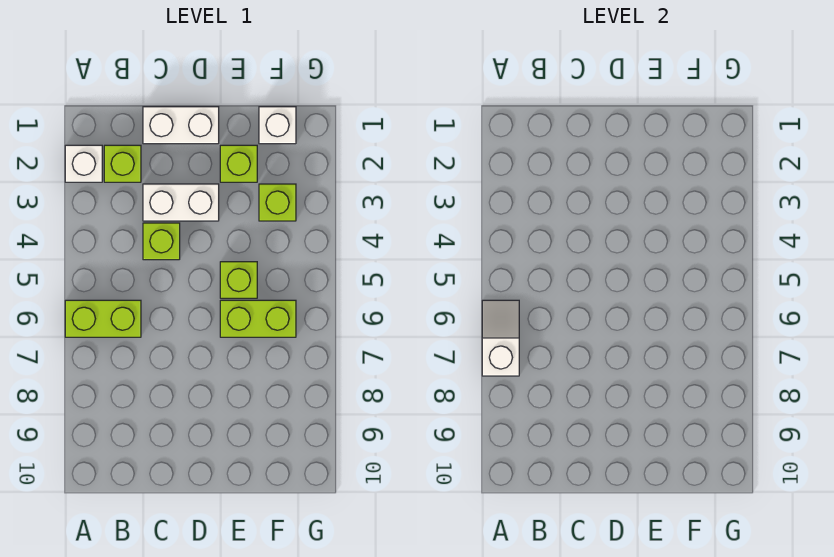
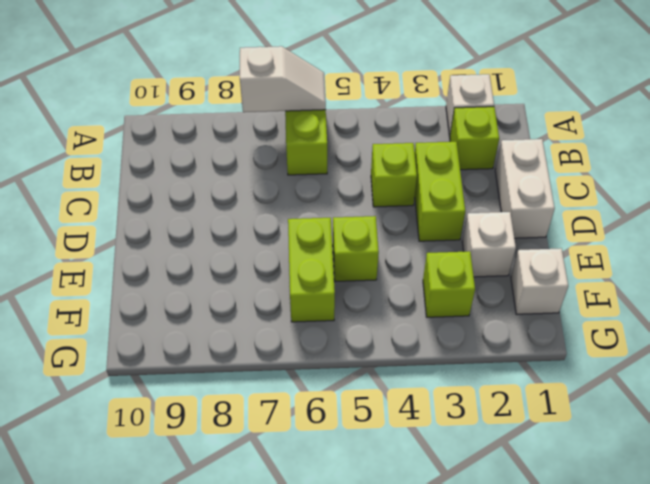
white 1x2 brick [143,184,219,221] -> lime 1x2 brick [415,142,465,241]
lime 1x1 brick [220,145,257,182] -> white 1x1 brick [462,212,516,277]

